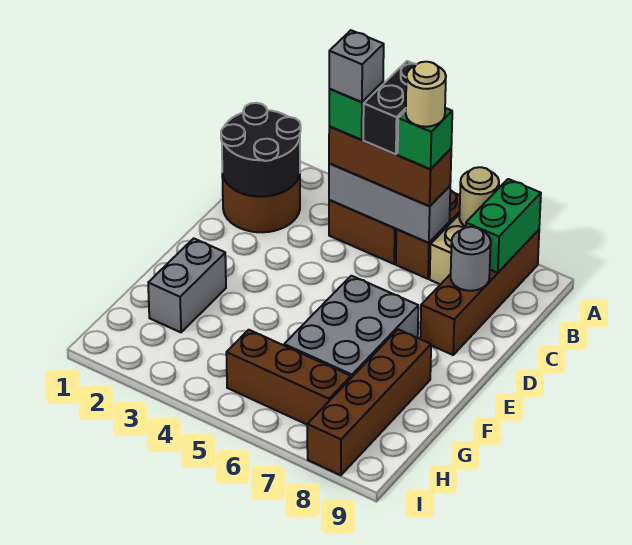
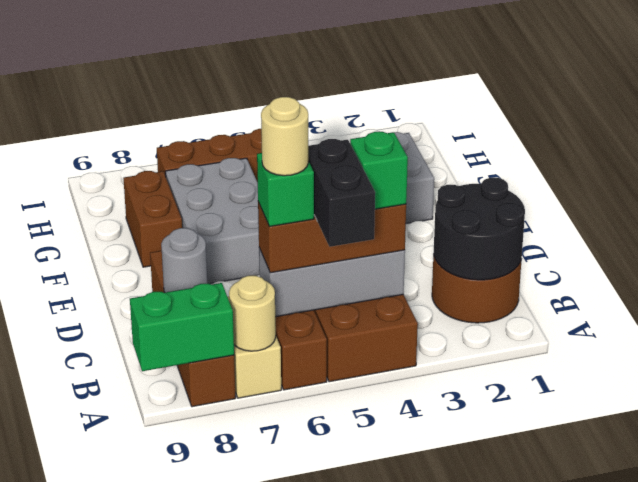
green 1x2 brick [466,179,541,273] -> green 1x2 brick turned to [130,283,234,371]
grey 1x1 brick [329,30,384,102] -> none
brown 1x4 brick [307,329,431,475] -> brown 1x2 brick [123,171,182,267]

